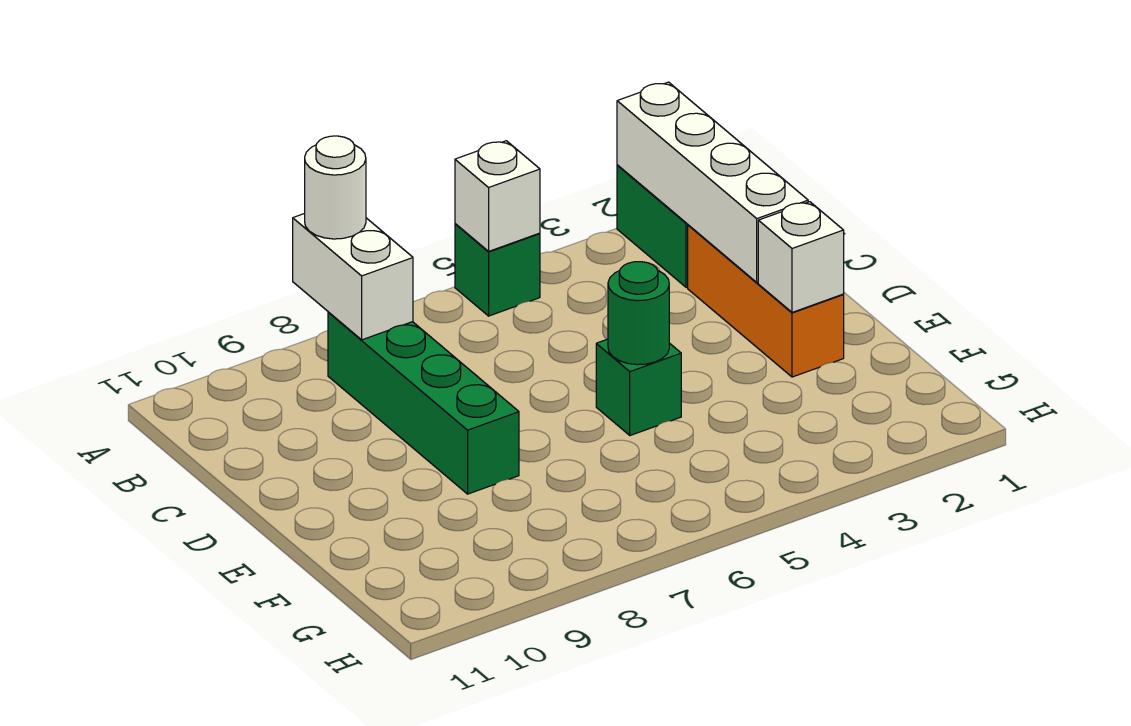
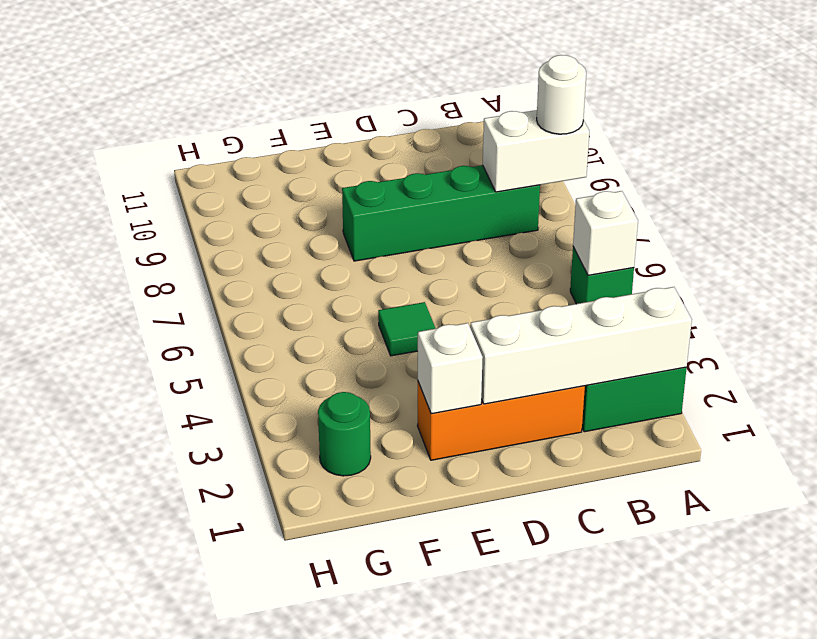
green 1x1 brick [596,339,681,435] -> green 1x1 tile [378,302,436,356]
green 1x1 round brick [608,262,669,365] -> green 1x1 round brick moved to [318,392,371,476]

